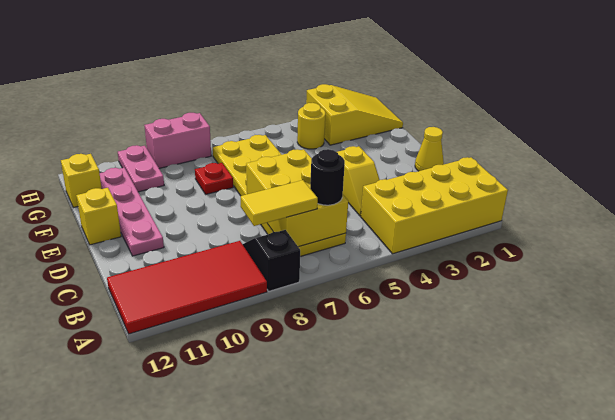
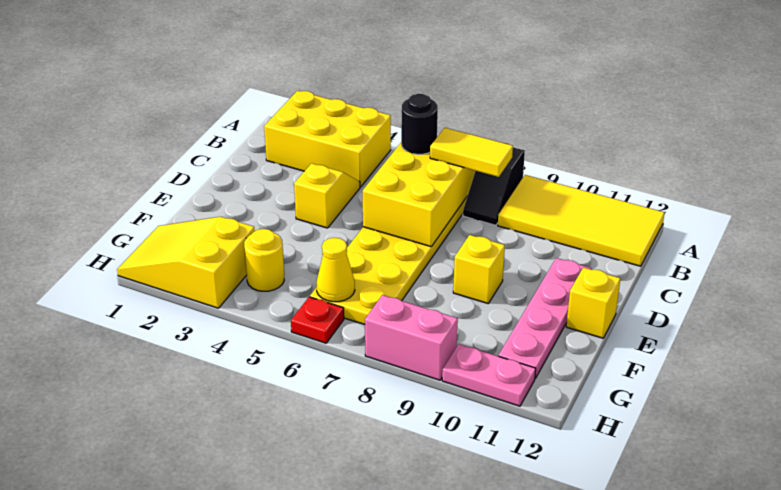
yellow 2x4 brick [361,157,508,254] -> yellow 2x3 brick [264,91,391,187]
red 2x4 tile [107,241,267,334] -> yellow 2x4 tile [498,175,665,266]
yellow 1x1 cone [415,127,444,171] -> yellow 1x1 cone moved to [317,238,355,302]
red 1x1 plate [195,163,233,194] -> red 1x1 plate moved to [291,297,344,343]
pink 1x2 plate [118,145,164,192] -> pink 1x2 plate turned to [442,344,536,406]
yellow 1x1 brick [61,154,102,208] -> yellow 1x1 brick moved to [453,235,505,303]

